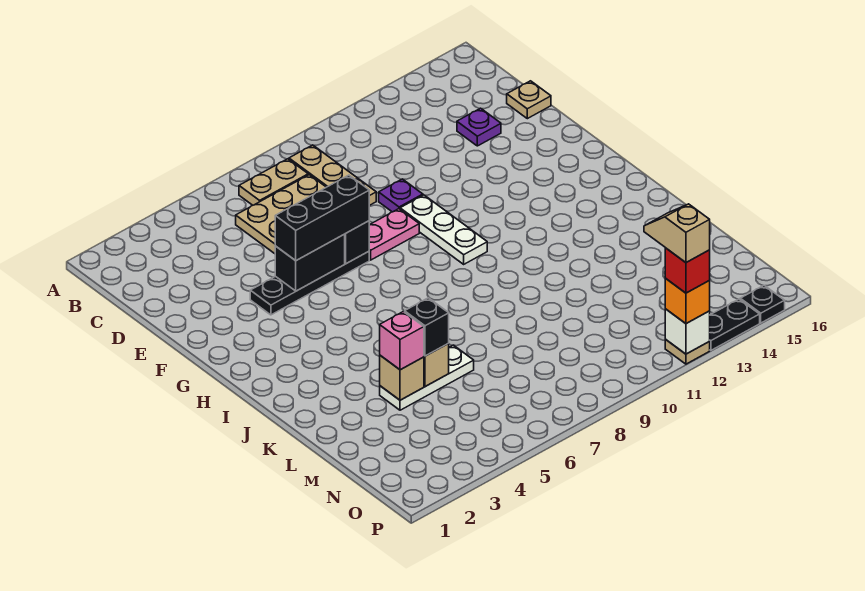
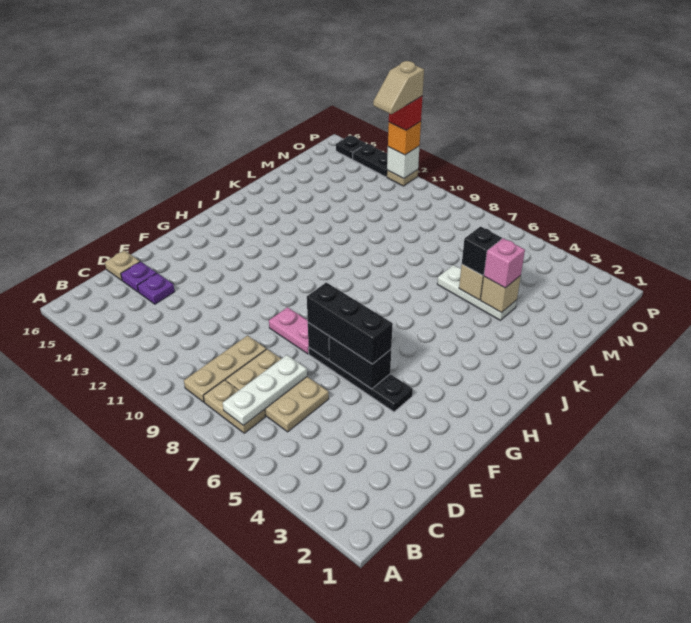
purple 1x1 plate [379,179,423,212] -> purple 1x1 plate moved to [121,262,156,292]
white 1x3 plate [400,195,487,264] -> white 1x3 plate moved to [223,355,307,426]

